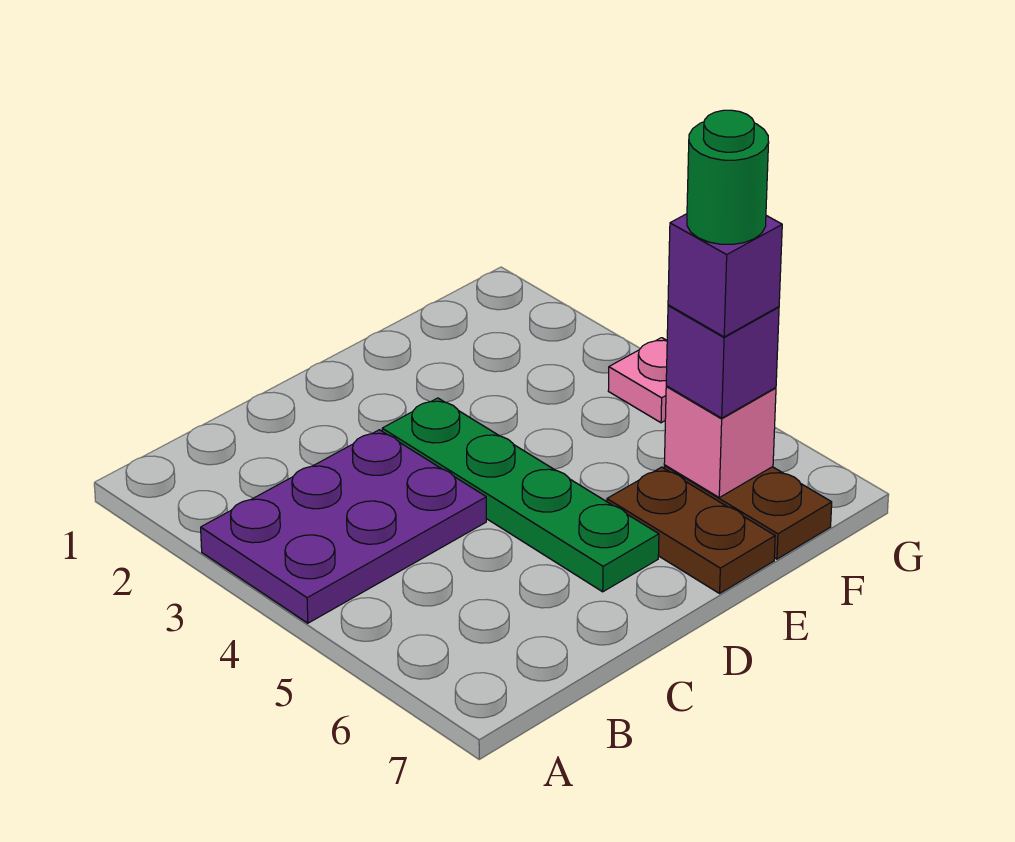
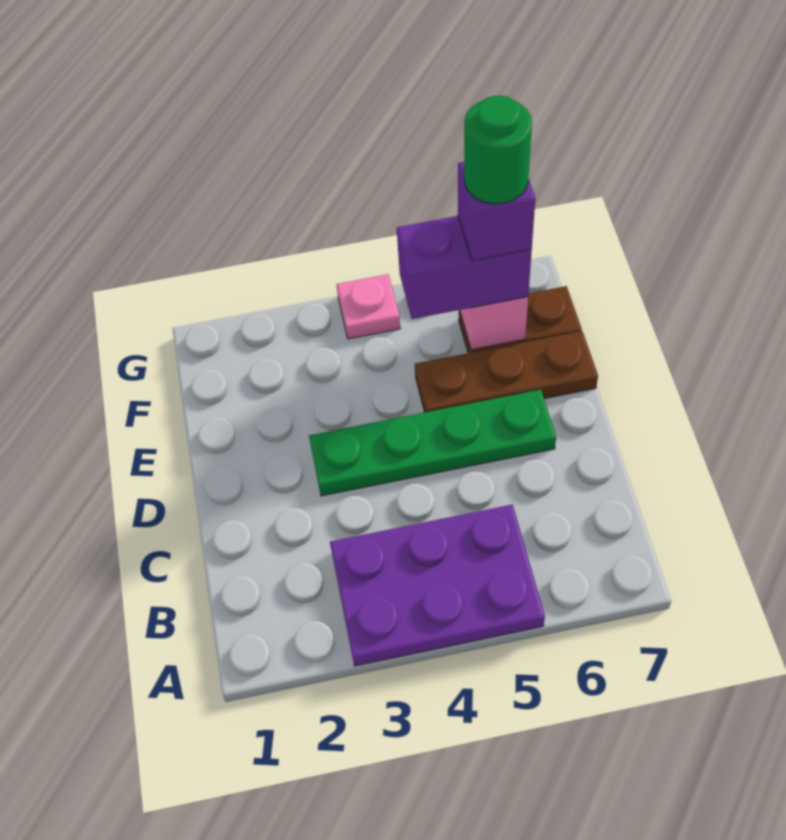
purple 2x3 plate [201,430,486,623] -> purple 2x3 plate turned to [330,505,545,666]
brown 1x2 plate [607,467,775,593] -> brown 1x3 plate [415,331,598,412]
purple 1x1 brick [666,305,779,418] -> purple 1x2 brick [397,216,532,319]

